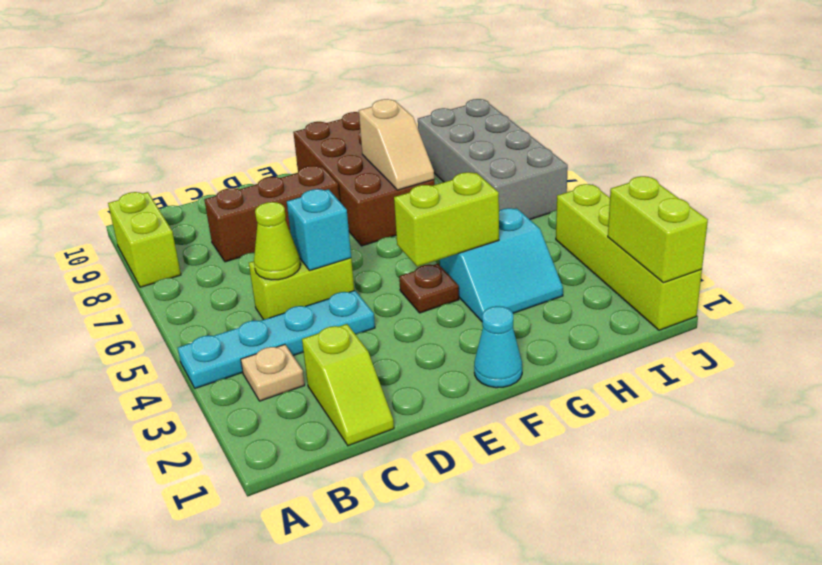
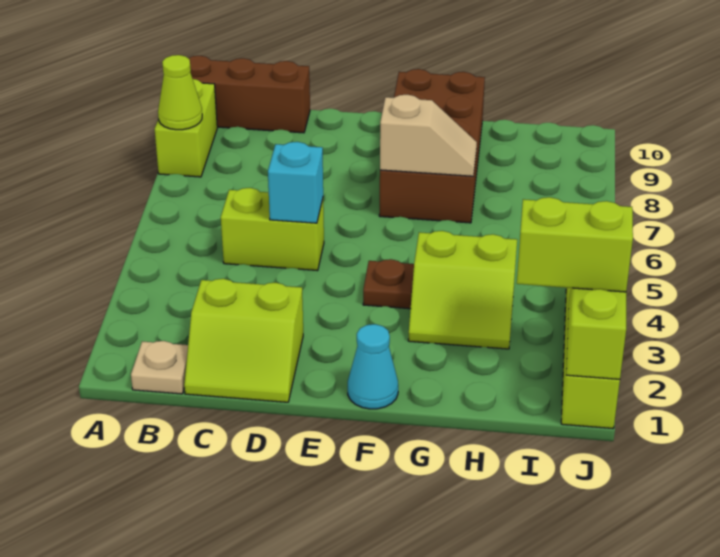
cyan 1x4 plate [178,290,375,388] -> none
tan 1x1 plate [241,344,305,401] -> tan 1x1 plate moved to [131,341,188,394]
lime 1x2 slope [302,324,394,446] -> lime 2x2 slope [184,279,303,402]
lime 1x1 cone [254,202,300,280] -> lime 1x1 cone moved to [158,55,202,130]
brown 1x3 brick [204,166,340,262] -> brown 1x3 brick moved to [188,56,310,133]
lime 1x2 brick [394,172,499,267] -> lime 1x2 brick moved to [517,197,633,292]
cyan 2x2 slope [440,208,563,321] -> lime 2x2 slope [408,231,517,349]
tan 1x2 slope [359,99,434,190] -> tan 1x2 slope turned to [380,95,477,176]
grey 2x4 brick [418,99,568,219] -> none

